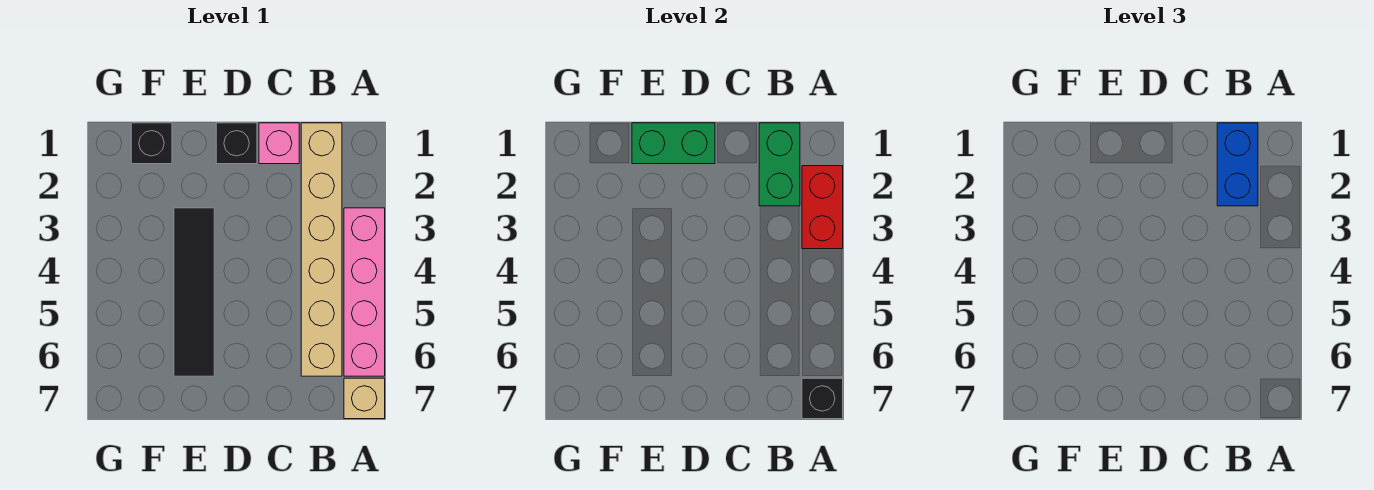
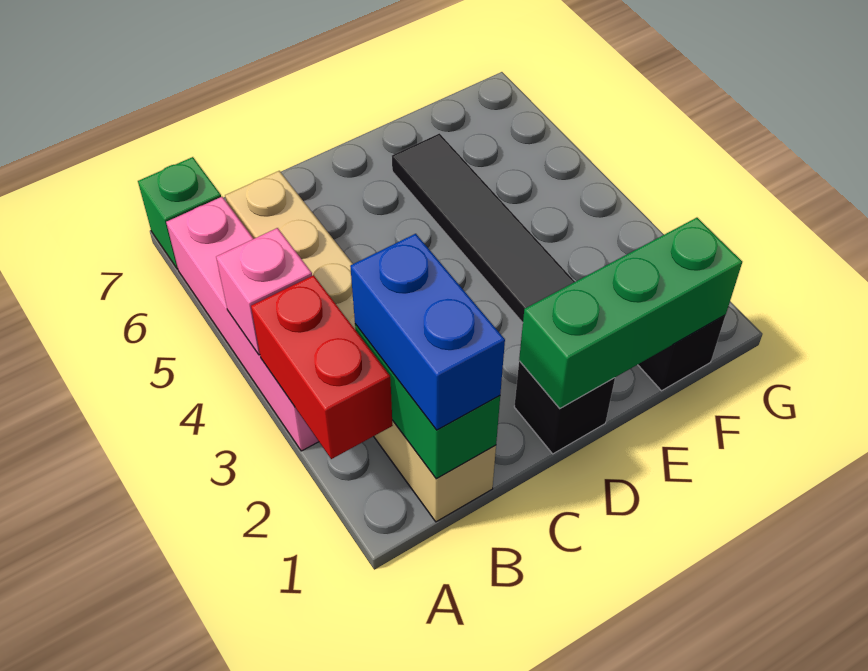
tan 1x1 brick [344,378,385,419] -> green 1x1 brick [138,157,221,269]
black 1x1 brick [802,378,843,419] -> none
pink 1x1 brick [259,123,299,164] -> pink 1x1 brick moved to [216,228,312,355]
green 1x2 brick [632,123,715,164] -> green 1x3 brick [519,218,742,408]

